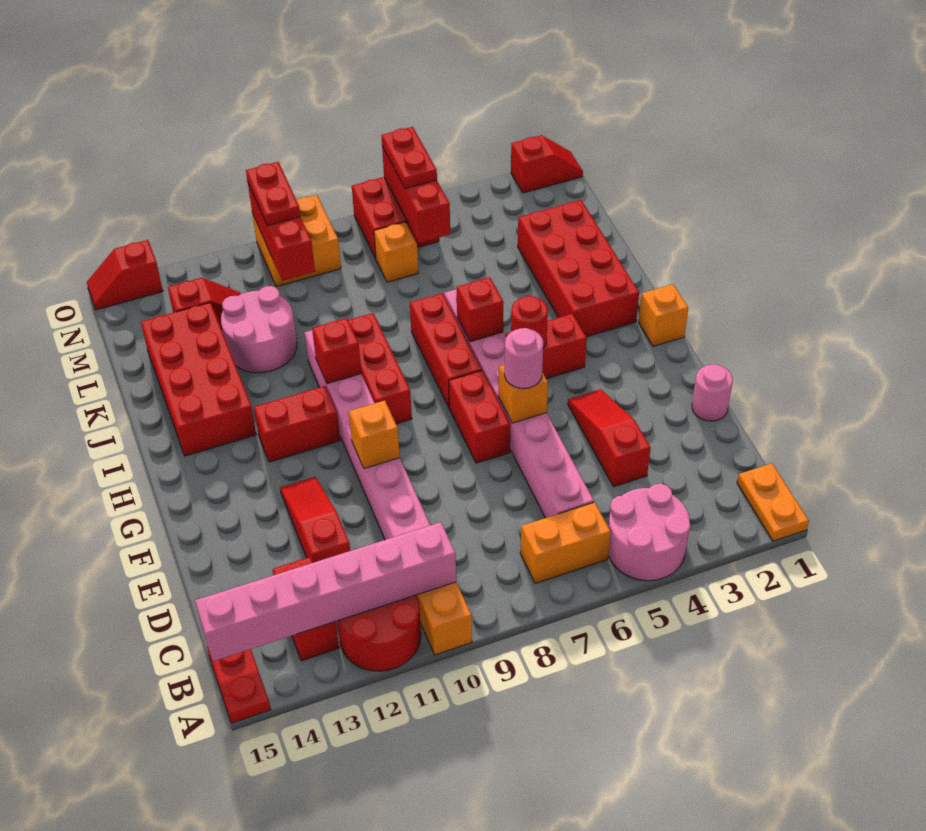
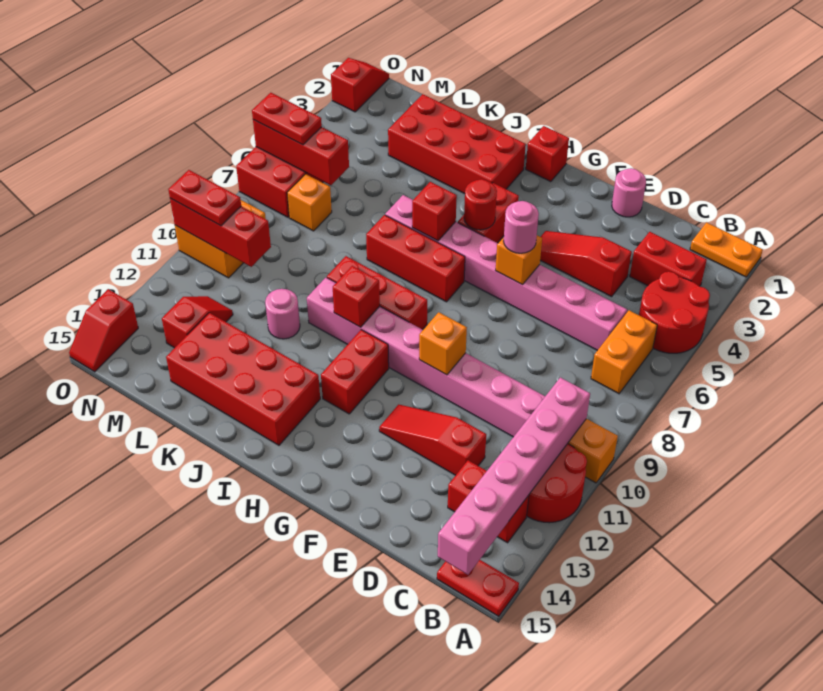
pink 2x2 round brick [608,484,690,581] -> red 2x2 round brick [639,272,710,353]
red 1x2 brick [449,370,511,463] -> red 1x2 brick moved to [630,232,707,286]
orange 1x1 brick [639,284,688,346] -> red 1x1 brick [526,126,569,182]
pink 2x2 round brick [221,286,297,373] -> pink 1x1 round brick [265,289,300,339]

